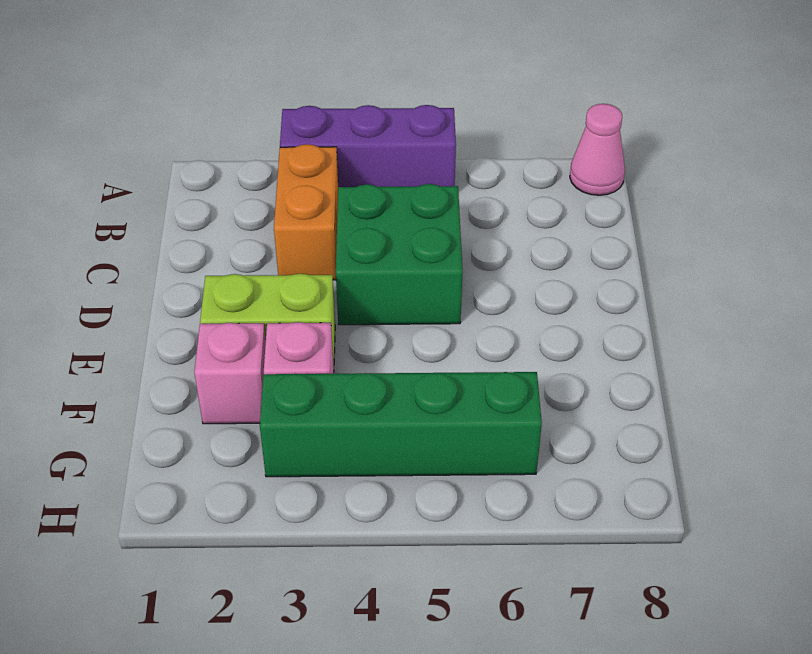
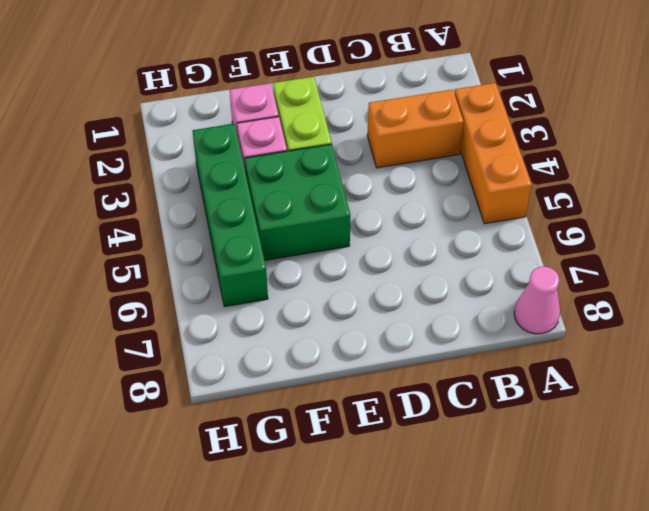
purple 1x3 brick [280,105,456,187] -> orange 1x3 brick [455,83,532,224]
green 2x2 brick [336,184,463,325] -> green 2x2 brick moved to [245,144,350,260]

